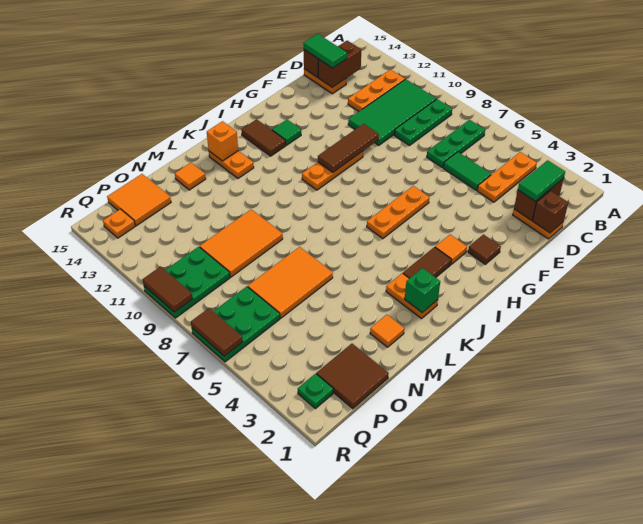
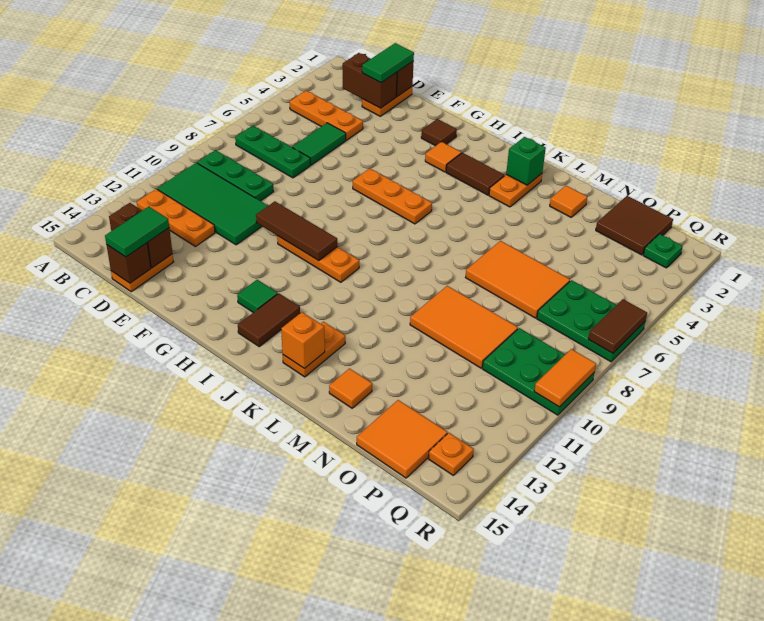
green 1x2 tile [518,160,565,201] -> green 1x2 tile turned to [362,43,414,83]
brown 1x2 tile [142,266,193,312] -> orange 1x2 tile [534,349,596,407]

